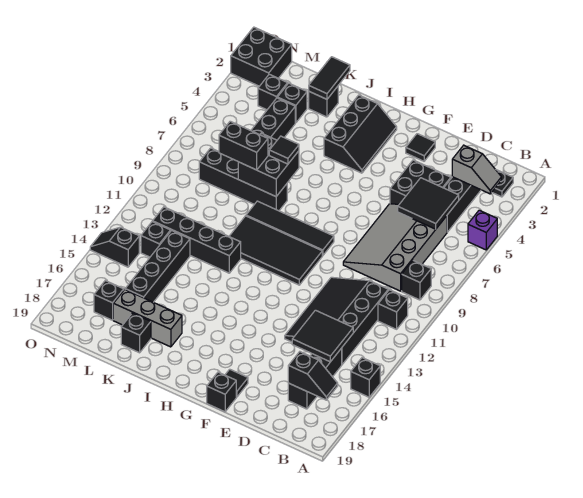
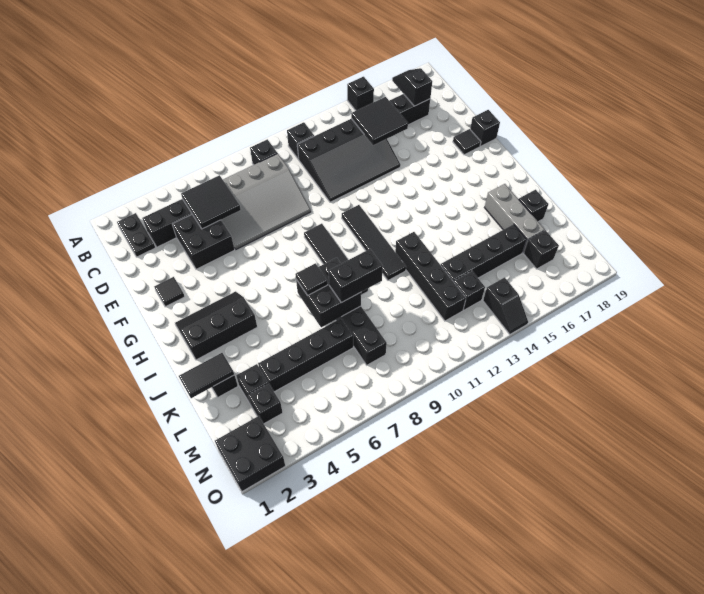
purple 1x1 brick [468,210,497,250] -> none
grey 1x2 slope [452,145,501,194] -> none
black 2x4 tile [229,216,322,285] -> black 1x4 tile [342,205,406,280]
black 1x2 brick [219,121,268,170] -> black 1x2 brick turned to [329,249,383,303]

